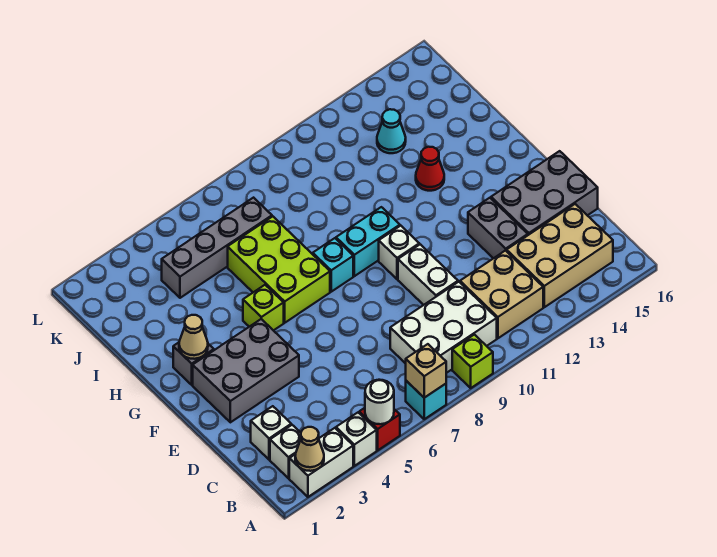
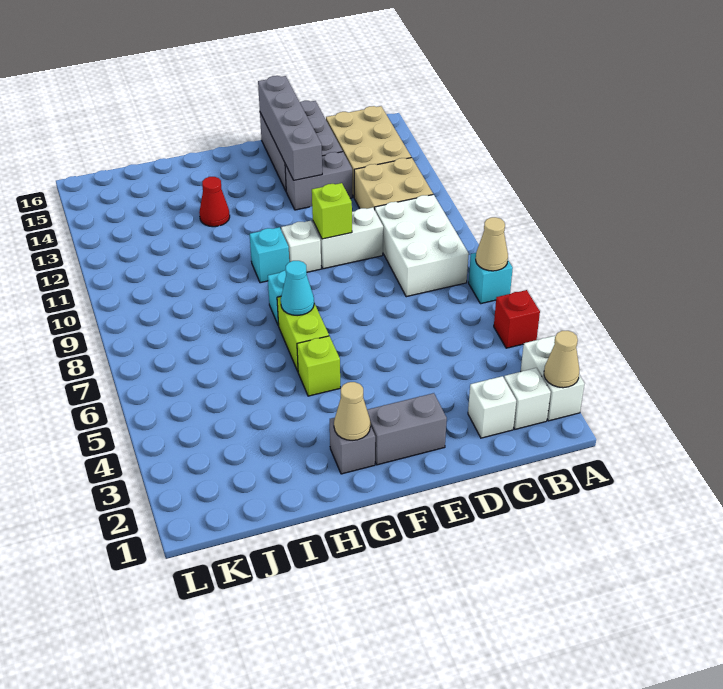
white 1x1 brick [336,413,377,466] -> none
white 1x1 round brick [365,380,394,424] -> none
tan 1x1 brick [406,344,446,398] -> tan 1x1 cone [476,217,508,271]
lime 1x1 brick [452,335,493,388] -> lime 1x1 brick moved to [312,183,352,239]
grey 2x3 brick [193,319,299,422] -> grey 1x2 brick [367,393,447,465]
lime 2x3 brick [228,216,330,323] -> lime 1x2 brick [277,297,329,371]
cyan 1x2 brick [336,207,400,276] -> cyan 1x1 brick [250,227,289,283]
grey 1x4 brick [162,198,272,298] -> grey 1x4 brick moved to [258,76,322,180]
cyan 1x1 cone [377,109,406,153] -> cyan 1x1 cone moved to [281,261,314,316]

